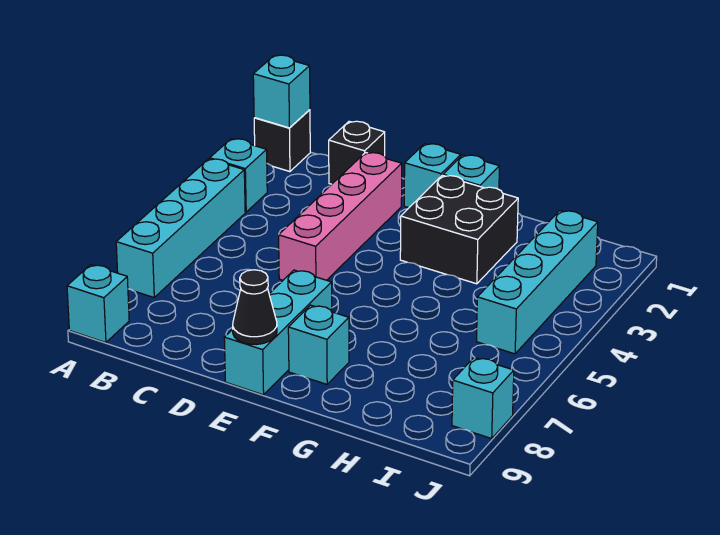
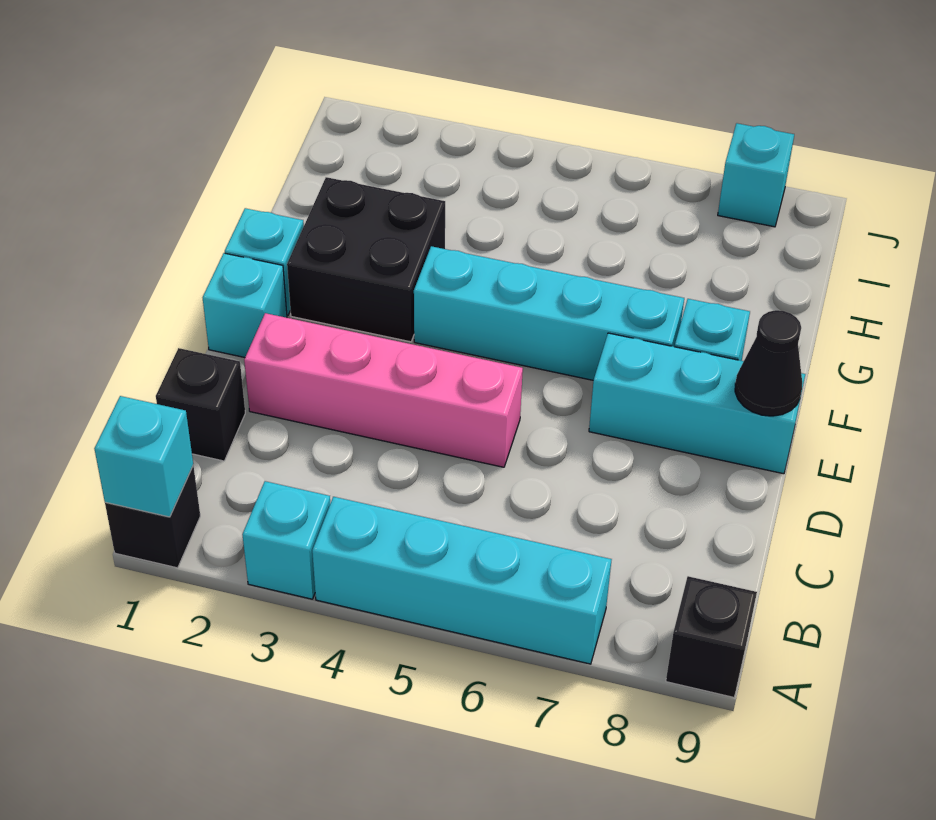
cyan 1x1 brick [67,265,129,342] -> black 1x1 brick [666,576,757,697]
cyan 1x4 brick [477,211,598,354] -> cyan 1x4 brick moved to [414,246,684,380]

